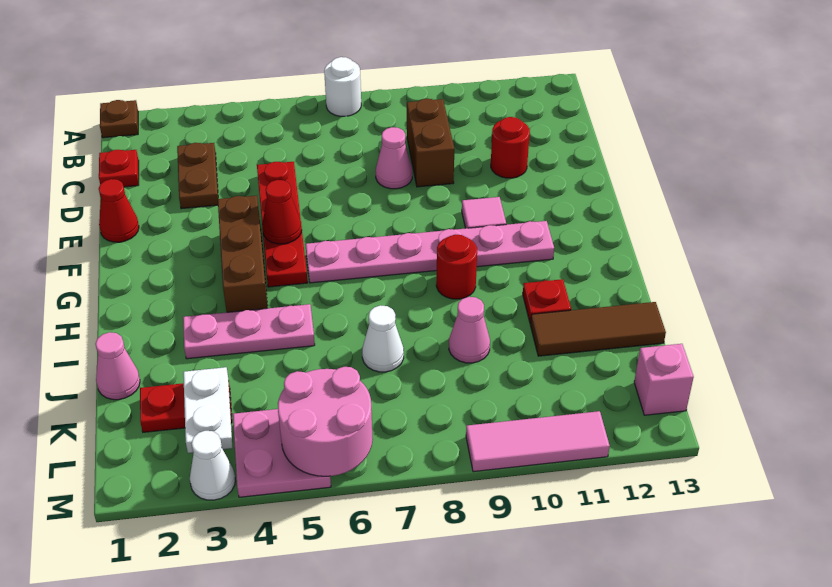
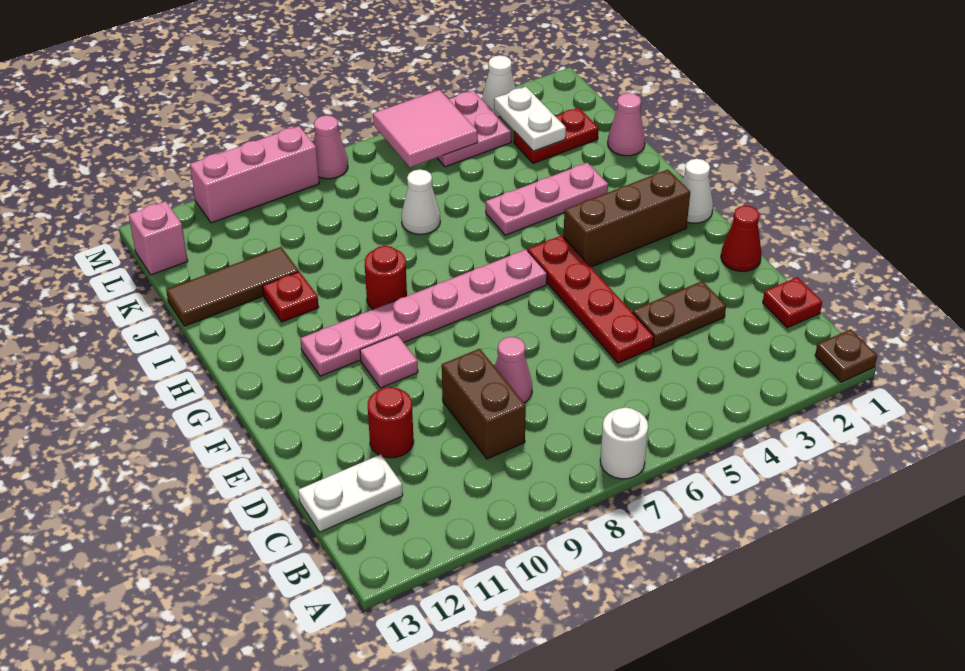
brown 1x2 plate [177,143,218,209] -> brown 1x2 plate turned to [632,281,726,347]
none -> white 1x2 plate [298,455,403,532]
brown 1x3 brick [218,196,268,312] -> brown 1x3 brick turned to [563,170,690,267]
red 1x1 cone [262,180,302,244] -> none
none -> white 1x1 cone [682,159,713,223]
pink 1x1 cone [449,297,490,363] -> pink 1x1 cone moved to [313,115,348,179]
pink 2x2 round brick [278,367,373,476] -> pink 2x2 tile [373,90,478,167]
pink 1x3 tile [466,411,610,472] -> pink 1x3 brick [190,126,319,223]

